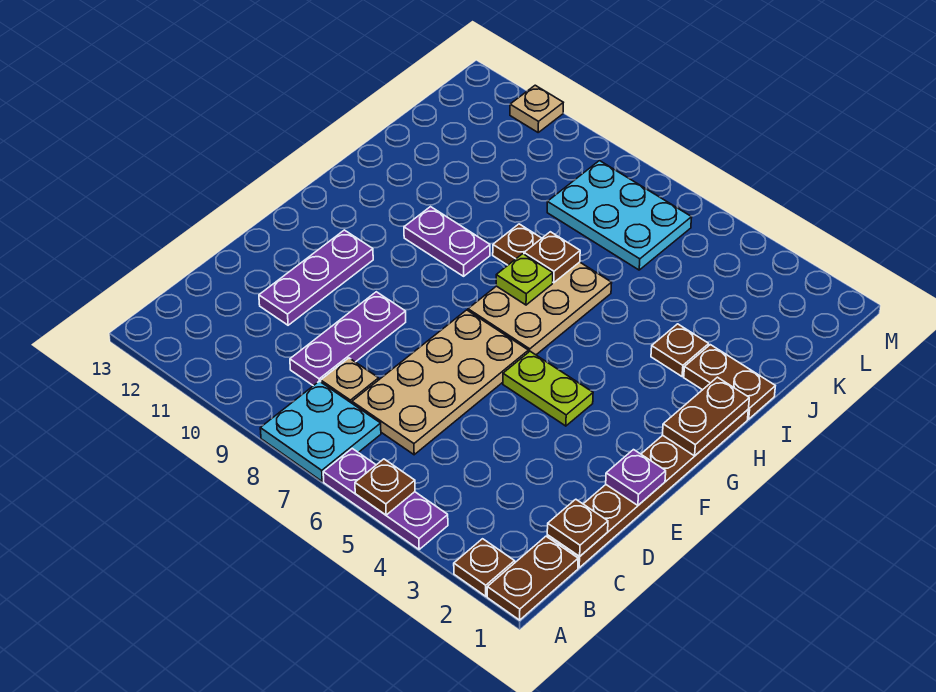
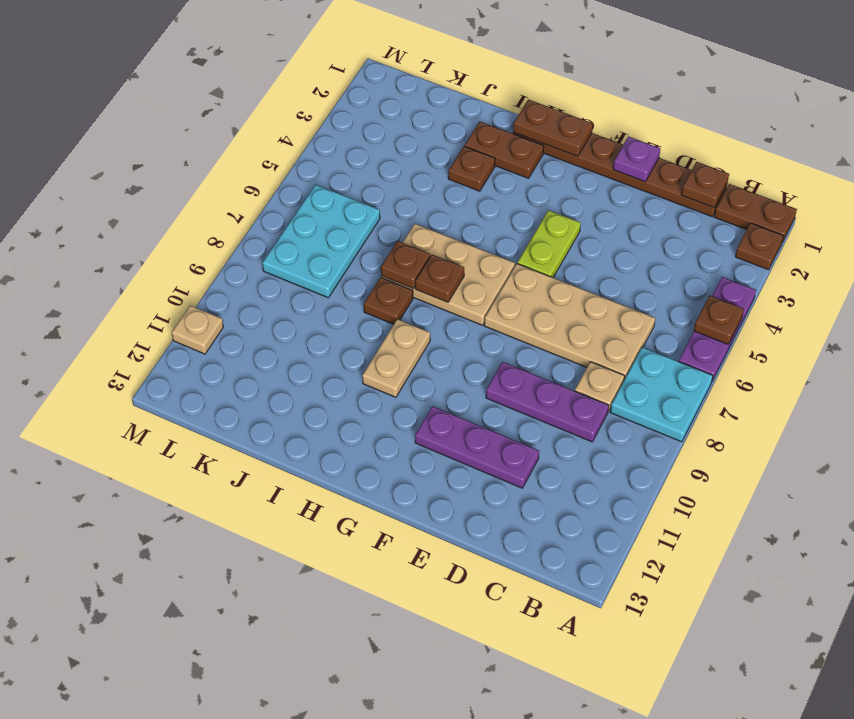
lime 1x1 plate [496,254,553,305] -> brown 1x1 plate [415,255,464,302]
purple 1x2 plate [404,207,490,276] -> tan 1x2 plate [362,319,430,397]
brown 1x2 plate [684,345,775,419] -> brown 1x2 plate turned to [465,122,544,178]

